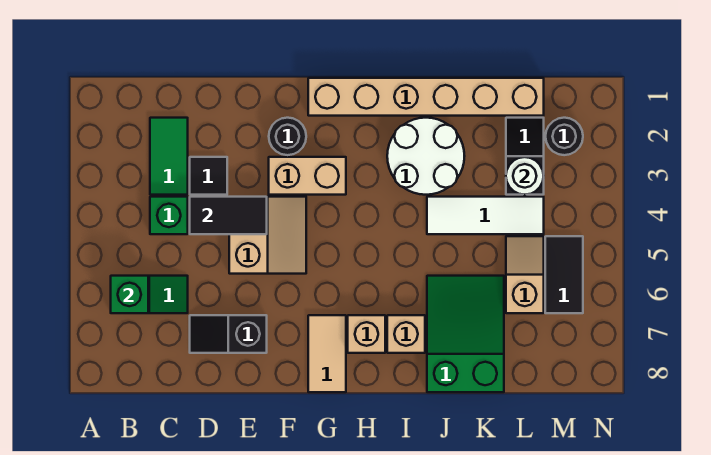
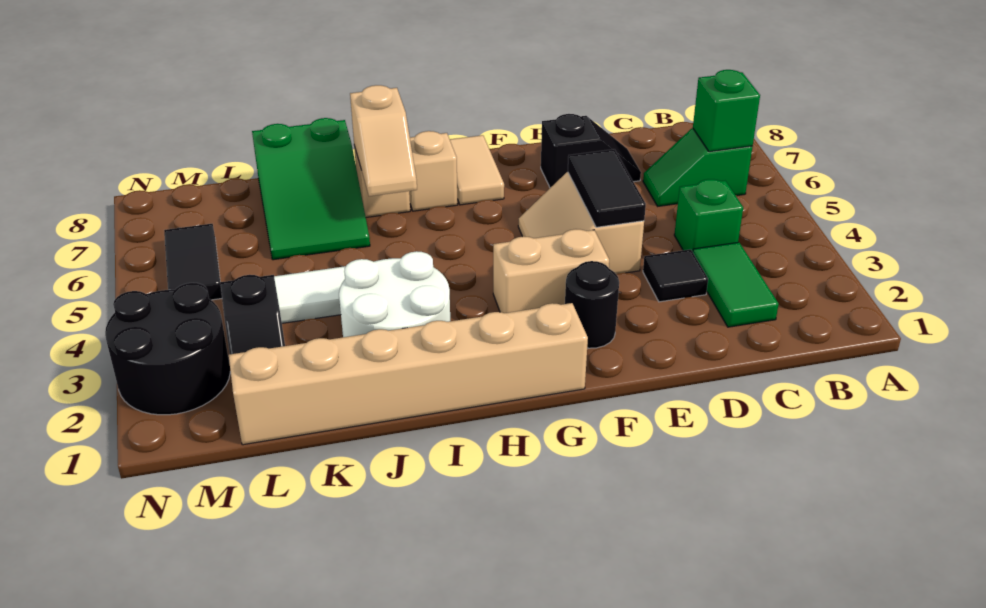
black 1x2 tile [190,197,267,234] -> black 1x2 tile turned to [568,149,646,227]
white 1x1 round brick [506,157,544,195] -> none
tan 1x2 slope [506,236,544,313] -> tan 1x2 slope moved to [350,85,417,196]
black 1x1 round brick [546,118,583,155] -> black 2x2 round brick [105,283,230,415]

